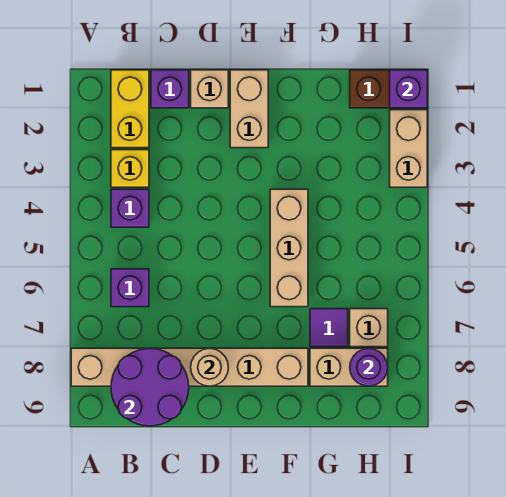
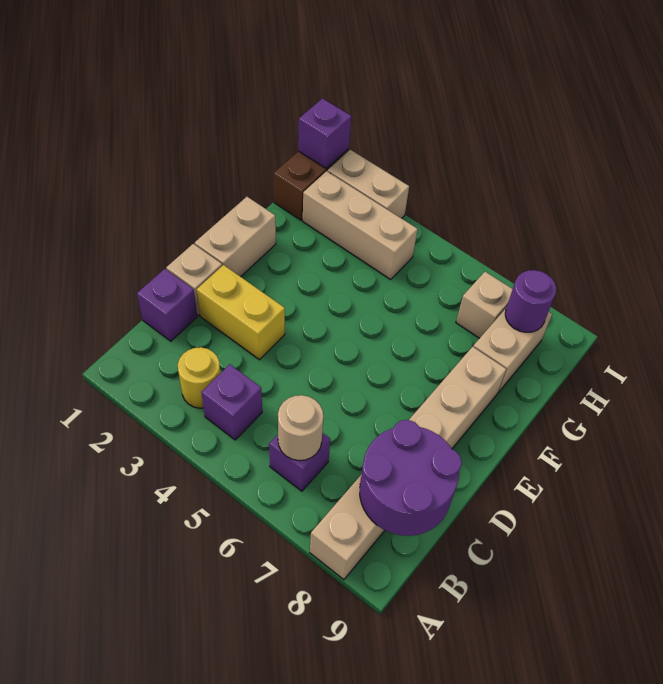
yellow 1x2 brick [111,70,149,148] -> yellow 1x2 brick moved to [197,265,285,360]
yellow 1x1 brick [111,150,149,187] -> yellow 1x1 round brick [178,347,220,408]
tan 1x1 round brick [191,348,228,386] -> tan 1x1 round brick moved to [278,395,323,461]
tan 1x2 brick [230,70,268,148] -> tan 1x2 brick turned to [195,197,276,277]
tan 1x3 brick [270,189,308,307] -> tan 1x3 brick moved to [303,171,418,280]
purple 1x1 tile [310,309,348,347] -> none

